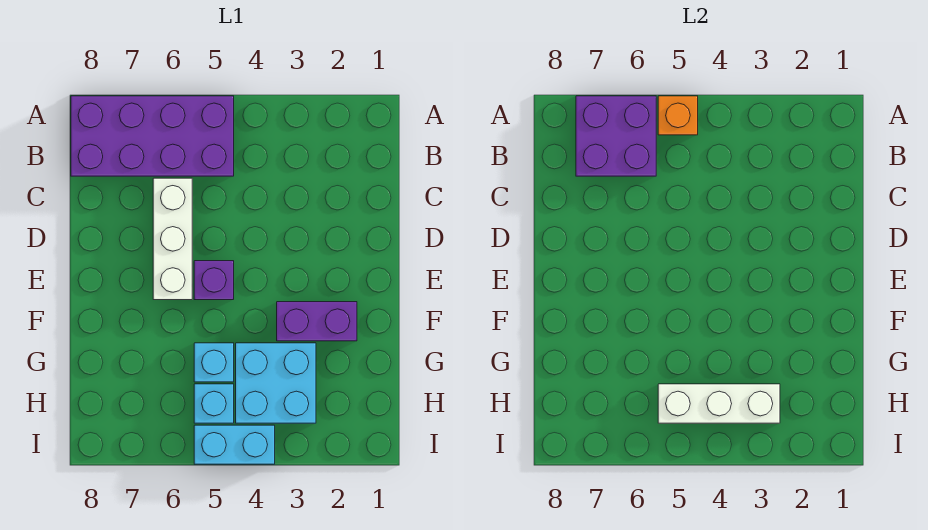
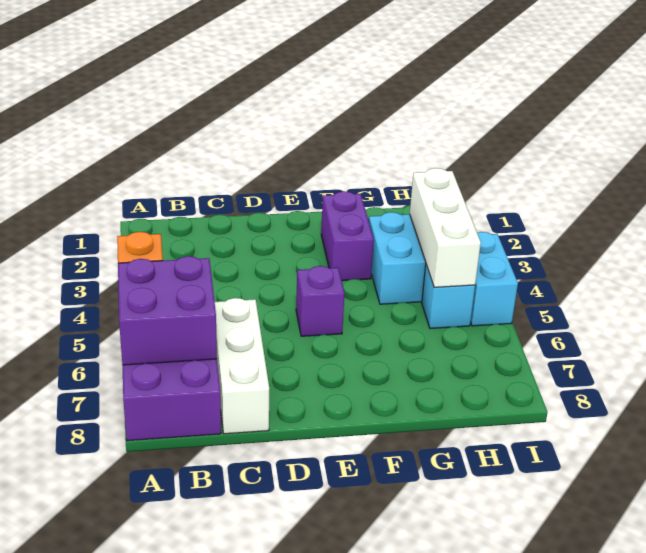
white 1x3 brick [153,178,192,300] -> white 1x3 brick turned to [215,298,269,434]
cyan 1x1 brick [194,343,234,382] -> none

